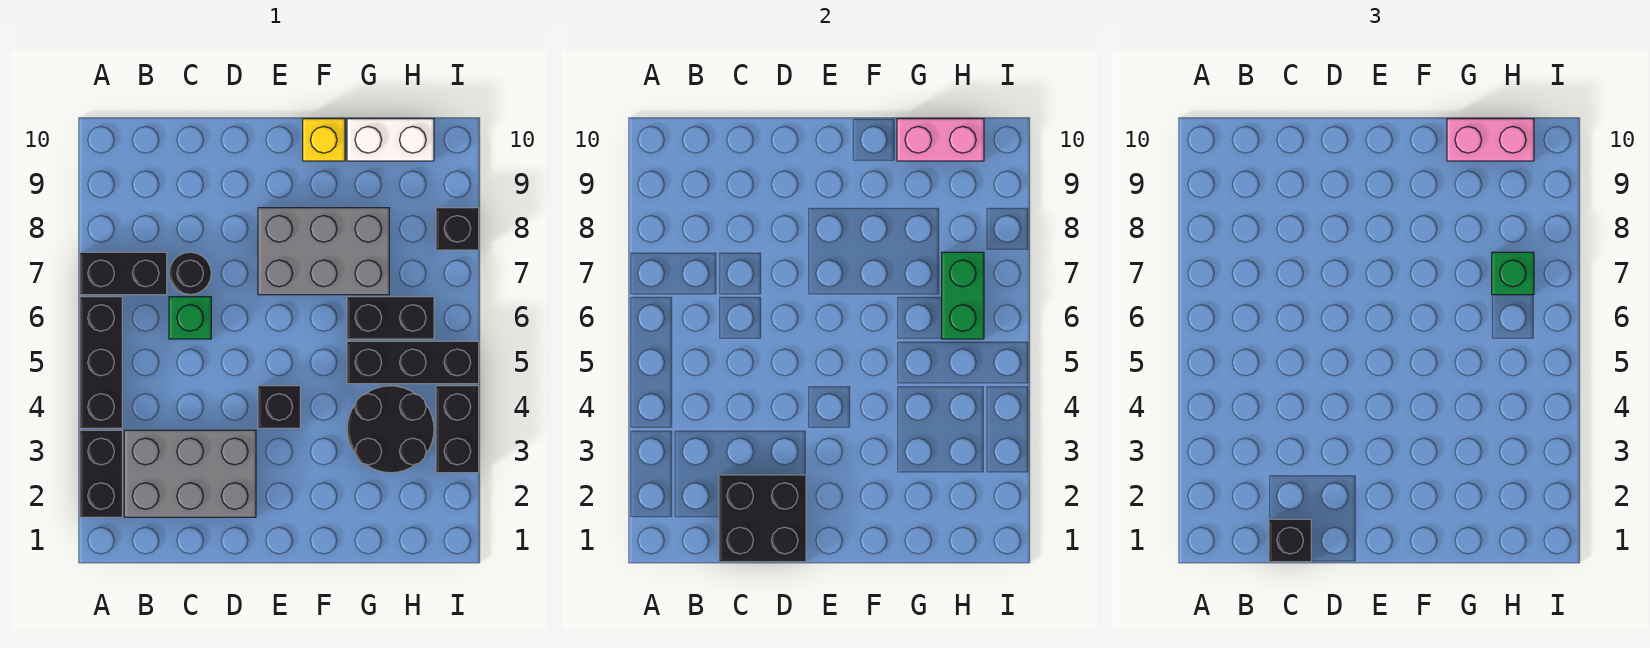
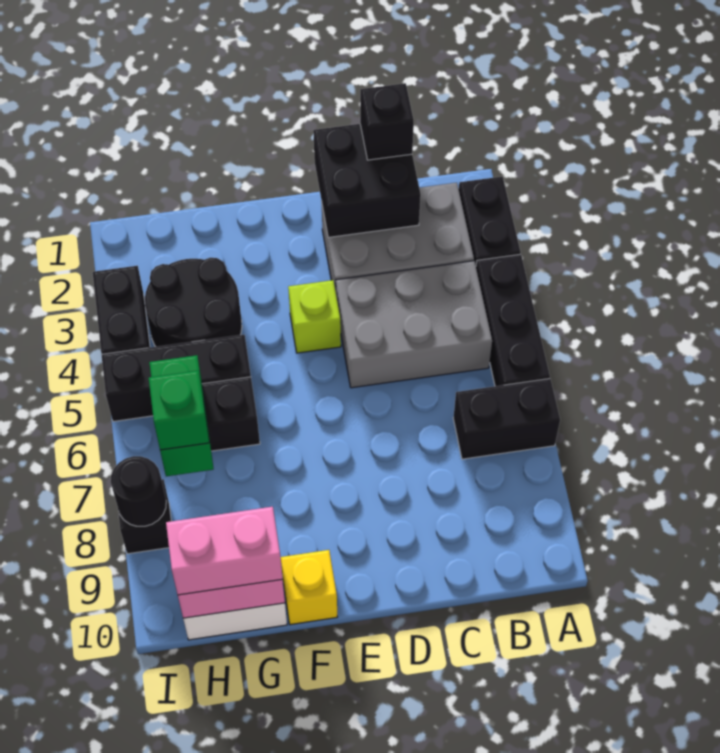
green 1x1 brick [169,297,211,339] -> none
black 1x1 round brick [169,252,211,295] -> black 1x1 round brick moved to [111,456,166,526]
black 1x1 brick [258,386,300,428] -> lime 1x1 brick [288,280,341,353]
grey 2x3 brick [258,208,389,295] -> grey 2x3 brick moved to [336,261,492,388]

